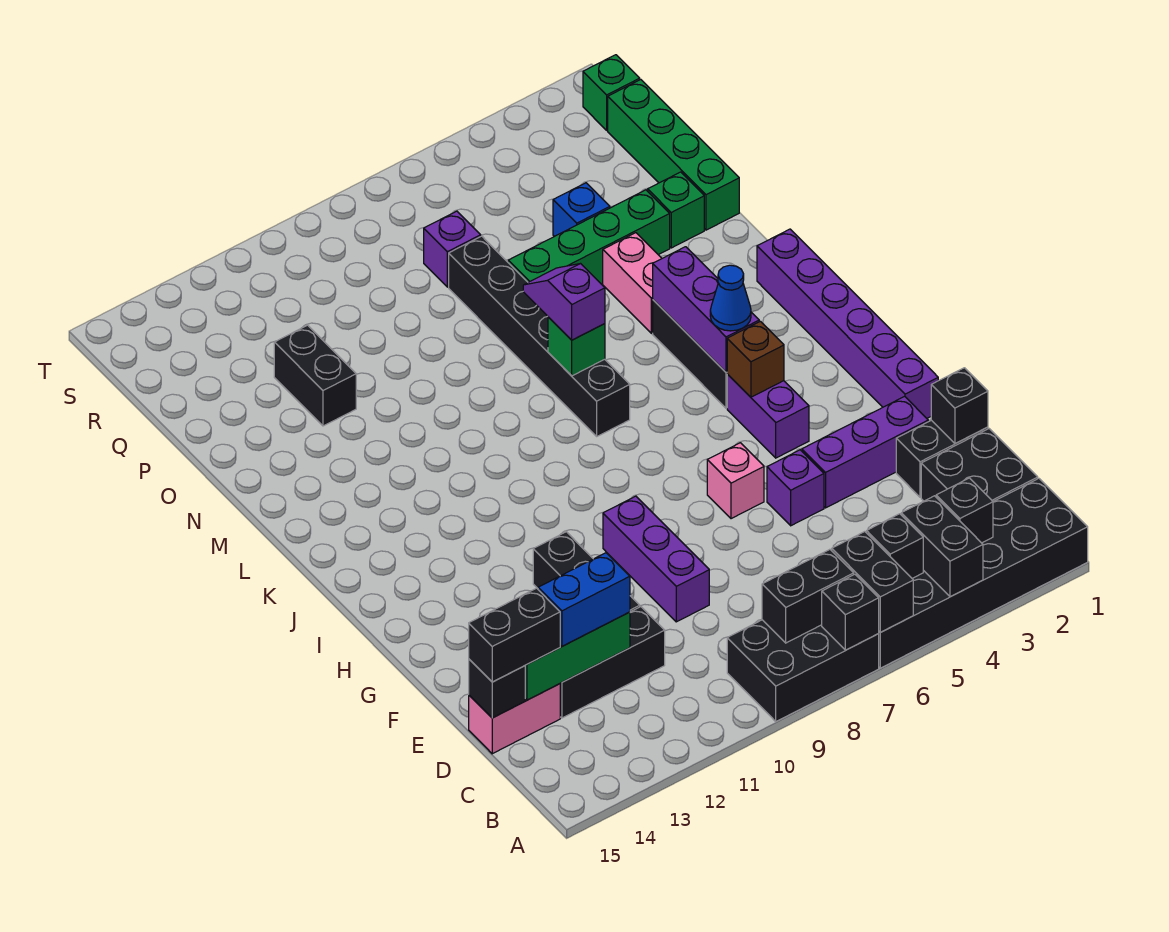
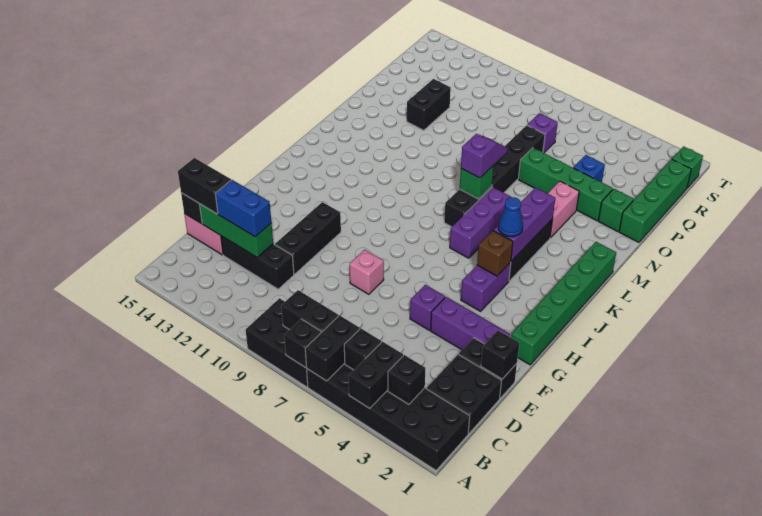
purple 1x3 brick [603,496,709,622] -> purple 1x3 brick moved to [450,187,511,258]
purple 1x6 brick [757,229,938,418] -> green 1x6 brick [511,242,616,365]
pink 1x1 brick [707,443,764,519] -> pink 1x1 brick moved to [350,250,384,294]

